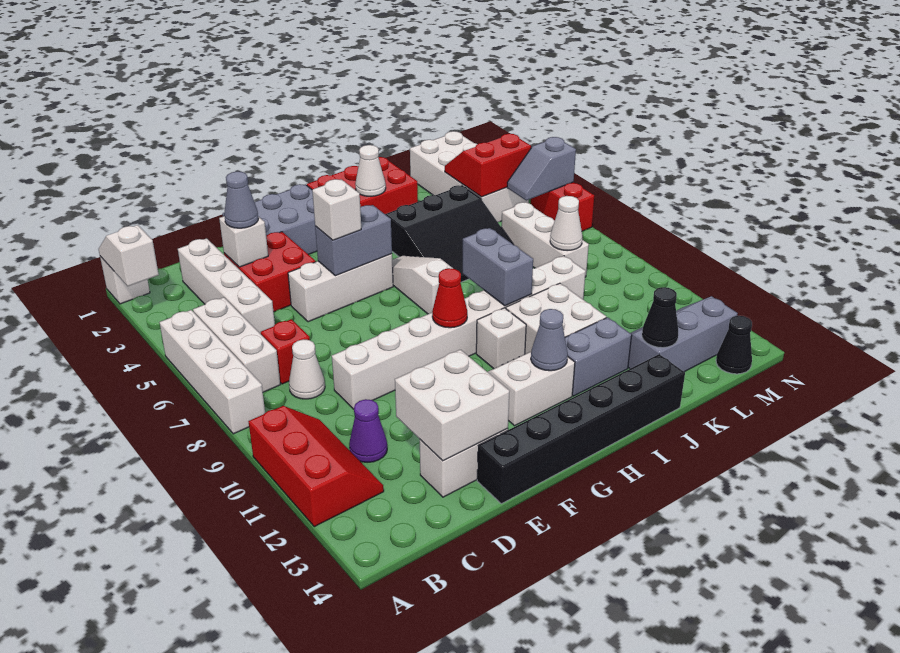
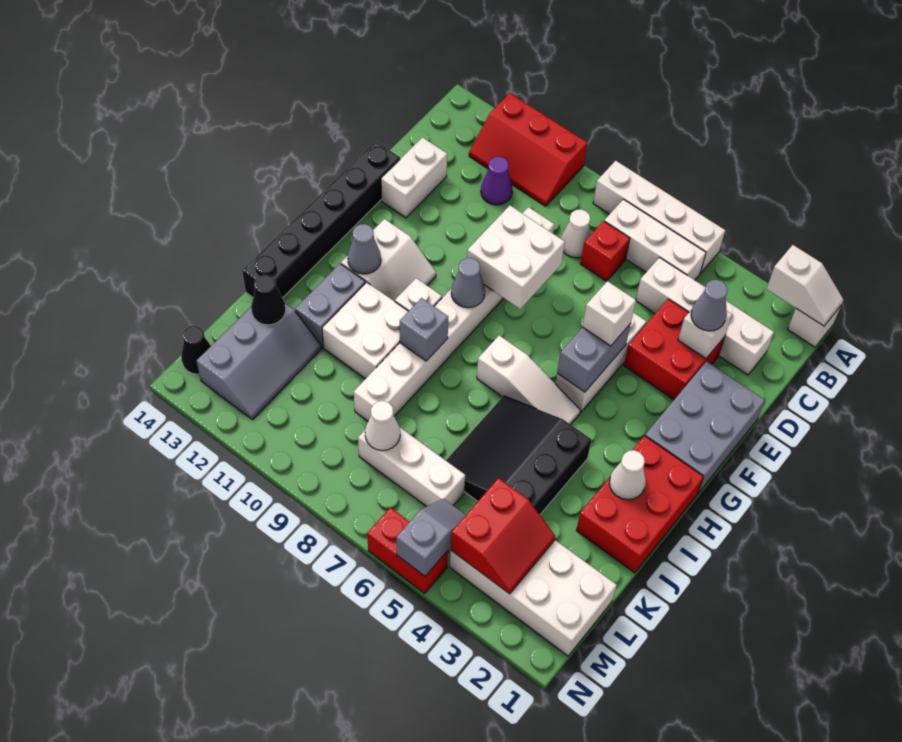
white 2x2 brick [395,350,509,461] -> white 2x2 brick moved to [467,206,565,309]
red 1x1 cone [432,268,467,328] -> grey 1x1 cone [451,258,485,308]
grey 1x2 brick [463,228,533,306] -> grey 1x1 brick [400,298,448,361]

